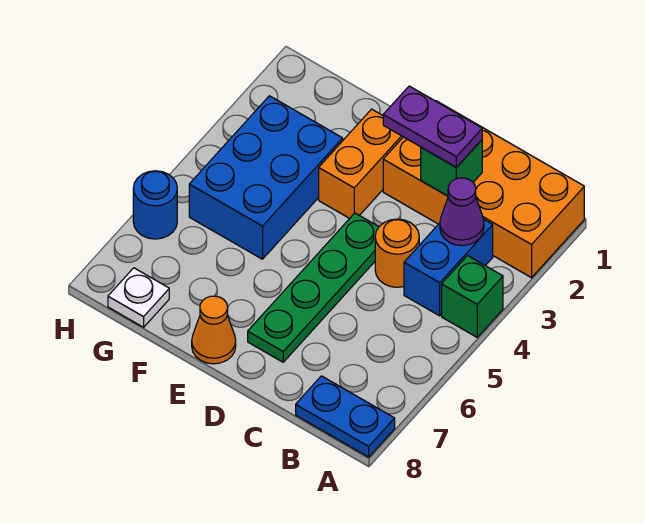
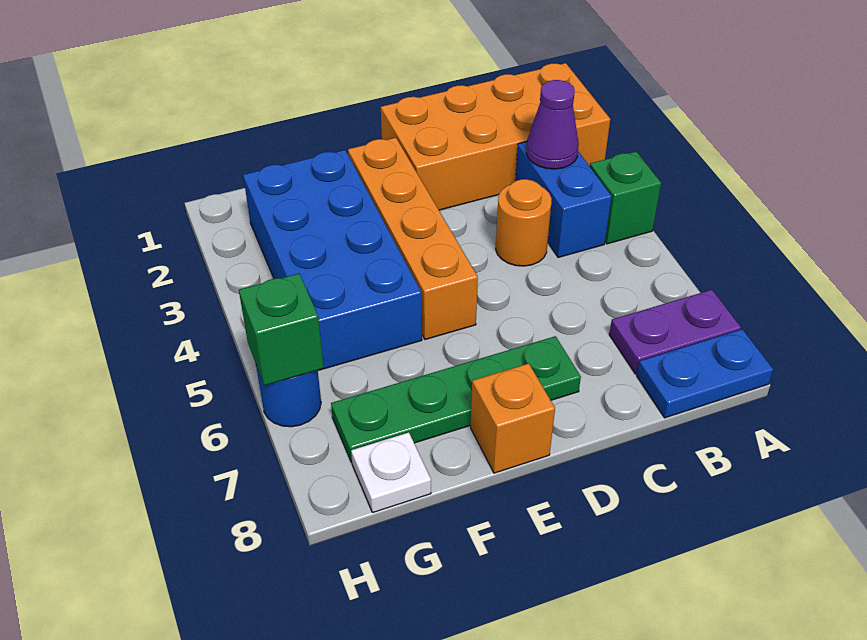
green 1x1 brick [421,140,482,196] -> green 1x1 brick moved to [239,274,324,386]
purple 1x2 plate [383,86,482,167] -> purple 1x2 plate moved to [609,290,741,374]
green 1x4 plate [248,213,379,362] -> green 1x4 plate turned to [331,336,581,463]
orange 1x2 brick [319,109,403,218] -> orange 1x4 brick [348,138,478,340]
orange 1x1 cone [192,296,236,364] -> orange 1x1 brick [471,363,555,473]
blue 2x3 brick [189,96,343,259] -> blue 2x4 brick [243,150,422,371]

